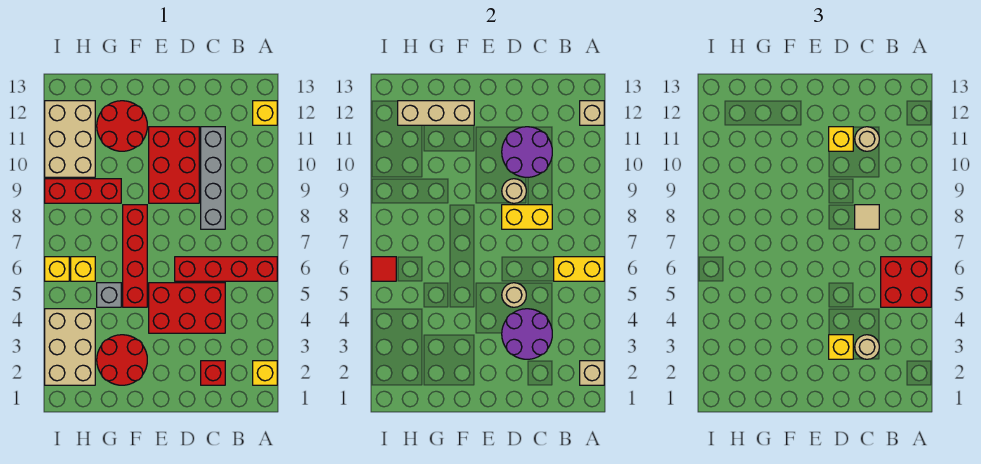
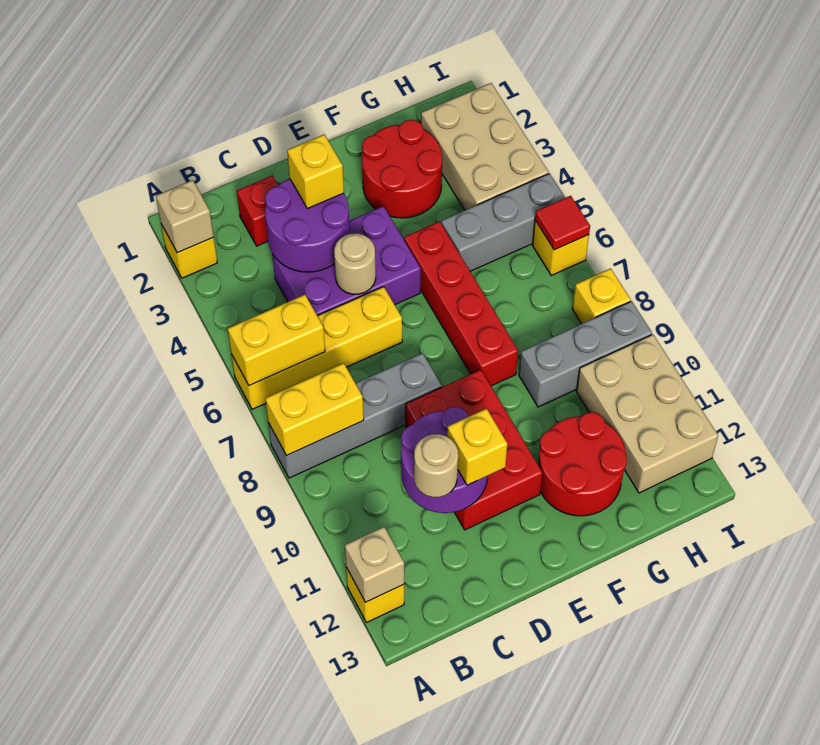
red 2x2 brick [881,257,931,307] -> none
red 1x4 brick [175,257,277,281] -> yellow 1x4 brick [232,287,402,409]
tan 1x1 round brick [855,335,879,359] -> none
red 2x3 brick [149,283,225,333] -> purple 2x3 brick [272,206,421,316]
grey 1x4 brick [201,127,225,229] -> grey 1x4 brick turned to [268,353,442,478]
yellow 1x2 brick [502,205,552,229] -> yellow 1x2 brick moved to [265,363,364,456]
tan 1x1 tile [855,205,879,229] -> none
tan 1x1 round brick [502,179,526,203] -> none
tan 1x3 brick [398,101,474,125] -> none
grey 1x1 brick [97,283,121,307] -> grey 1x3 brick [441,174,565,271]
red 1x3 brick [45,179,121,203] -> grey 1x3 brick [519,301,652,407]
yellow 1x1 brick [71,257,95,281] -> yellow 1x1 brick moved to [572,268,631,324]

